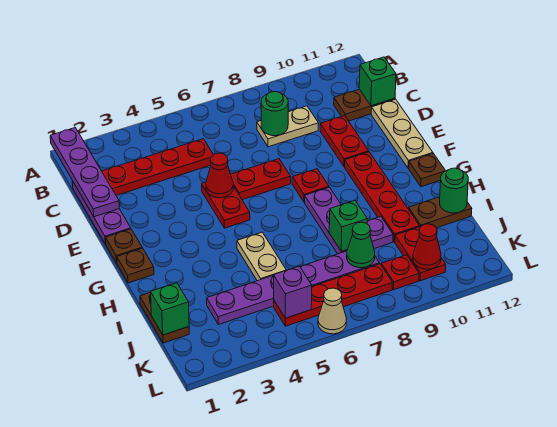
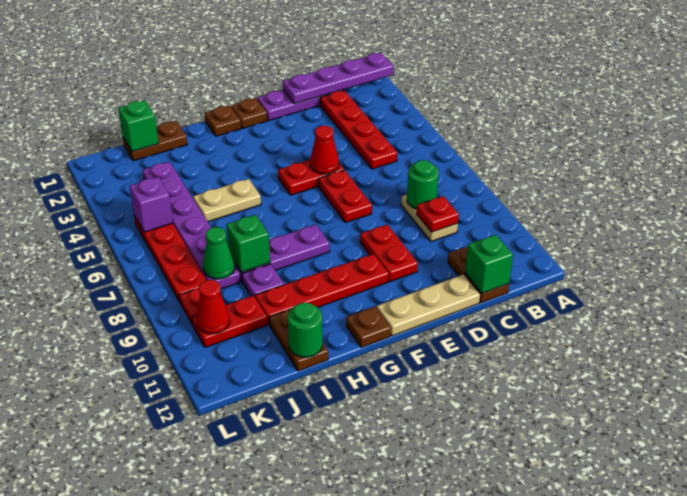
red 1x2 plate [320,116,369,167] -> red 1x2 plate turned to [360,225,418,282]
red 1x1 plate [292,169,329,202] -> red 1x1 plate moved to [417,196,459,232]
tan 1x1 cone [318,288,347,334] -> none

